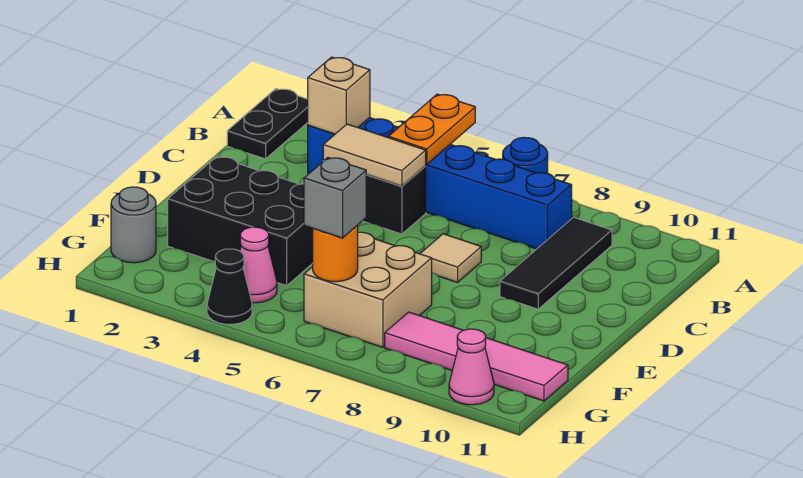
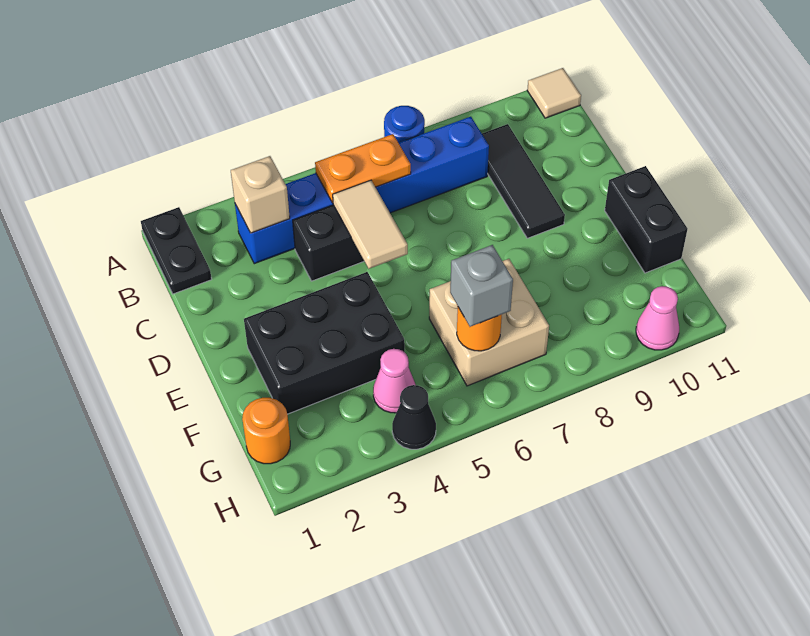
orange 1x2 plate [388,94,475,164] -> orange 1x2 plate turned to [315,134,411,203]
tan 1x2 tile [323,124,426,186] -> tan 1x2 tile turned to [333,180,408,269]
tan 1x1 tile [420,234,481,282] -> tan 1x1 tile moved to [527,68,581,118]
none -> black 1x2 brick [605,166,687,273]
grey 1x1 round brick [111,187,156,263] -> orange 1x1 round brick [242,398,290,464]
pink 1x4 tile [385,312,568,401] -> none

